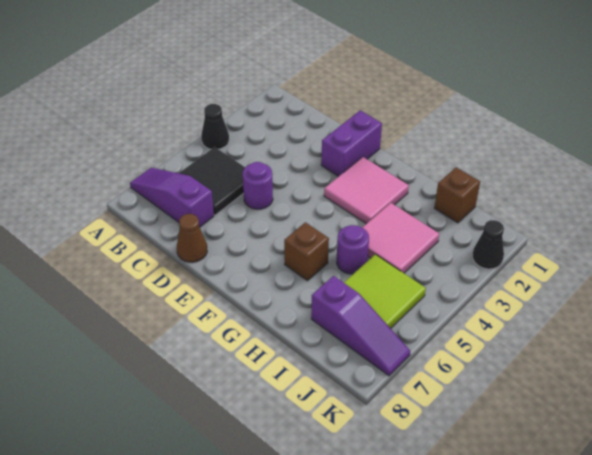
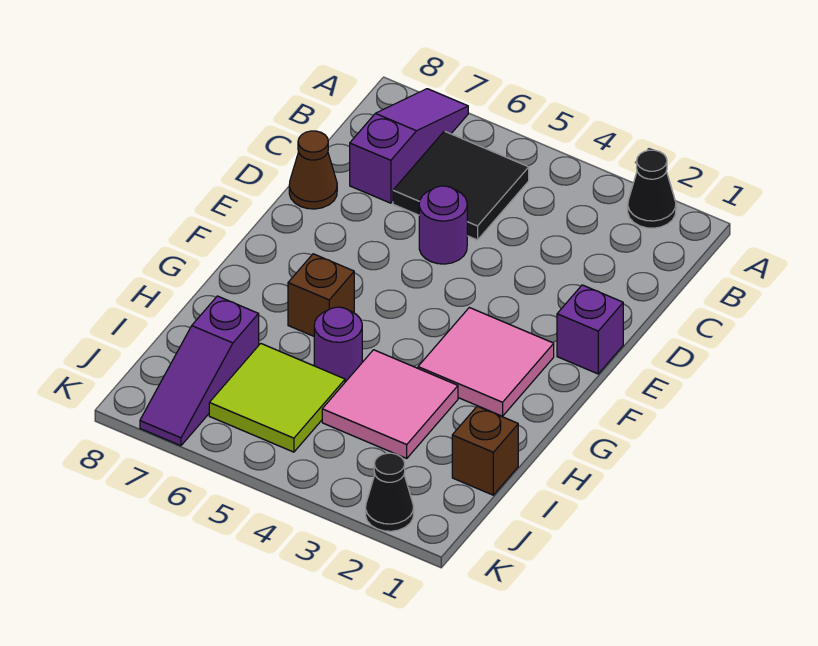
black 1x1 cone [201,104,229,149] -> black 1x1 cone moved to [628,150,676,228]
purple 1x2 brick [321,111,382,177] -> purple 1x1 brick [557,285,623,374]

